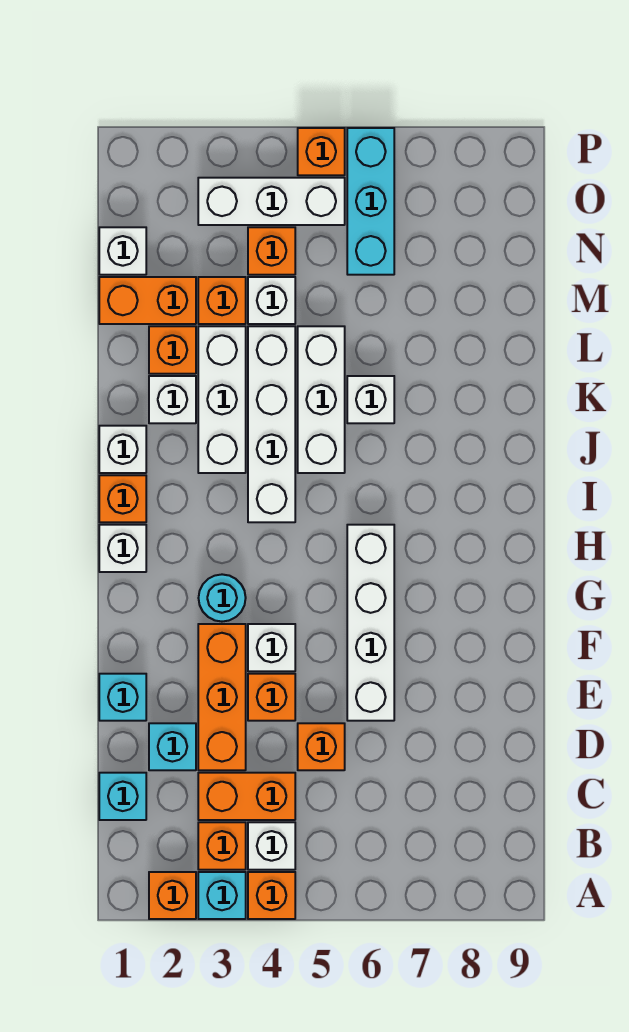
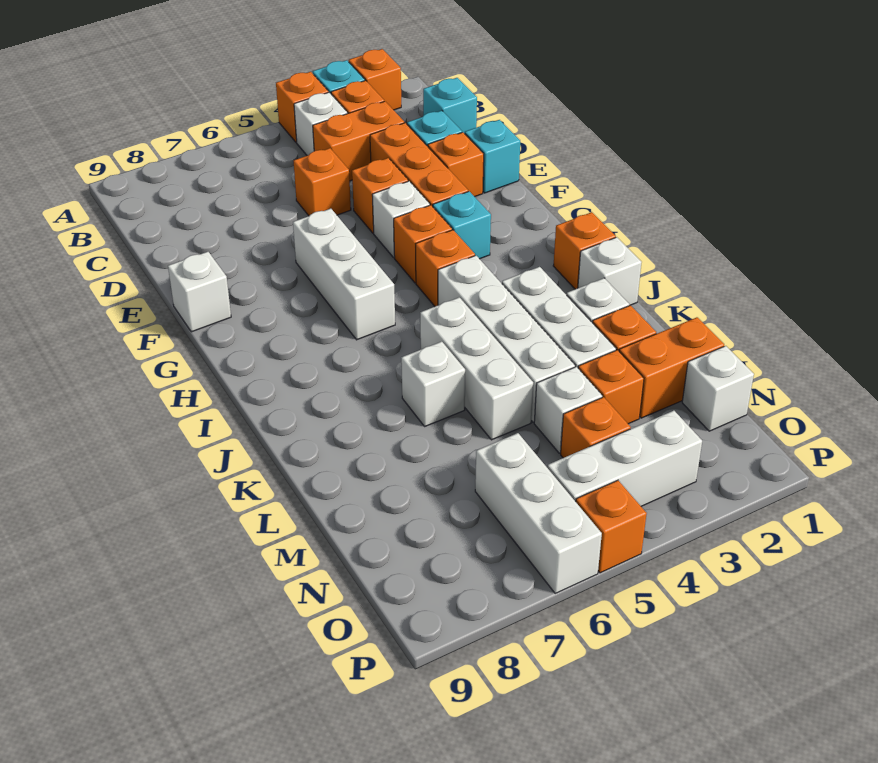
none -> orange 1x1 brick [428,132,484,197]
white 1x4 brick [347,525,394,721] -> white 1x3 brick [293,209,395,340]
cyan 1x1 round brick [199,574,246,622] -> cyan 1x1 brick [433,191,491,259]
none -> orange 1x1 brick [394,205,452,283]
white 1x1 brick [99,525,146,572] -> white 1x1 brick moved to [168,252,231,332]
none -> orange 1x1 brick [416,230,475,306]
cyan 1x3 brick [347,128,394,275] -> white 1x3 brick [475,433,602,593]

